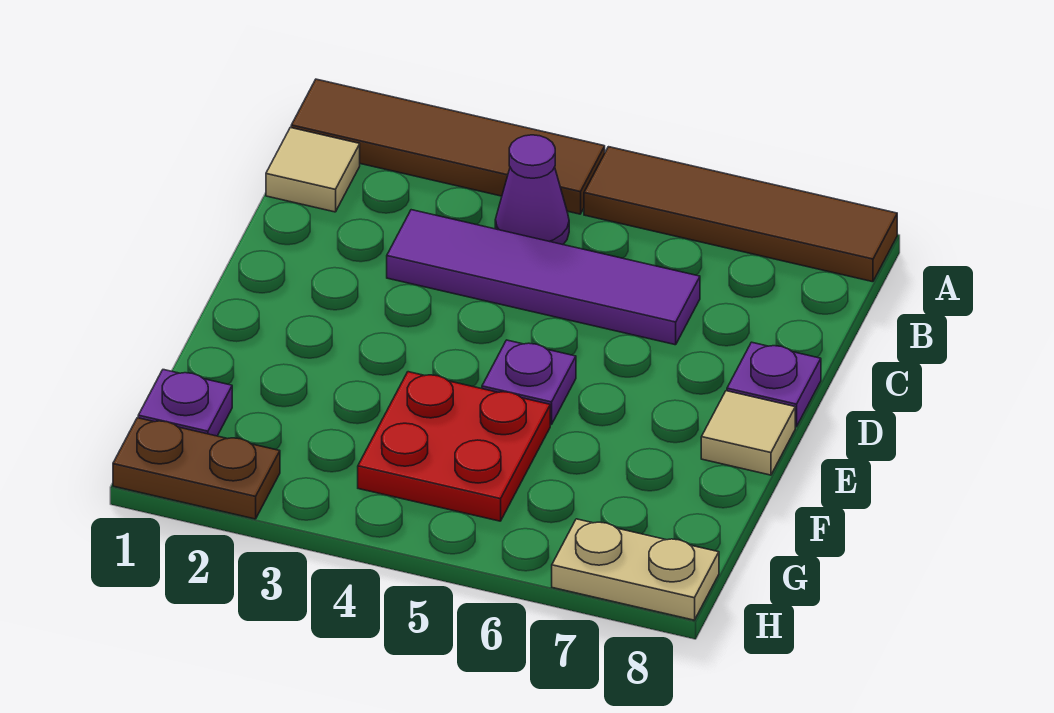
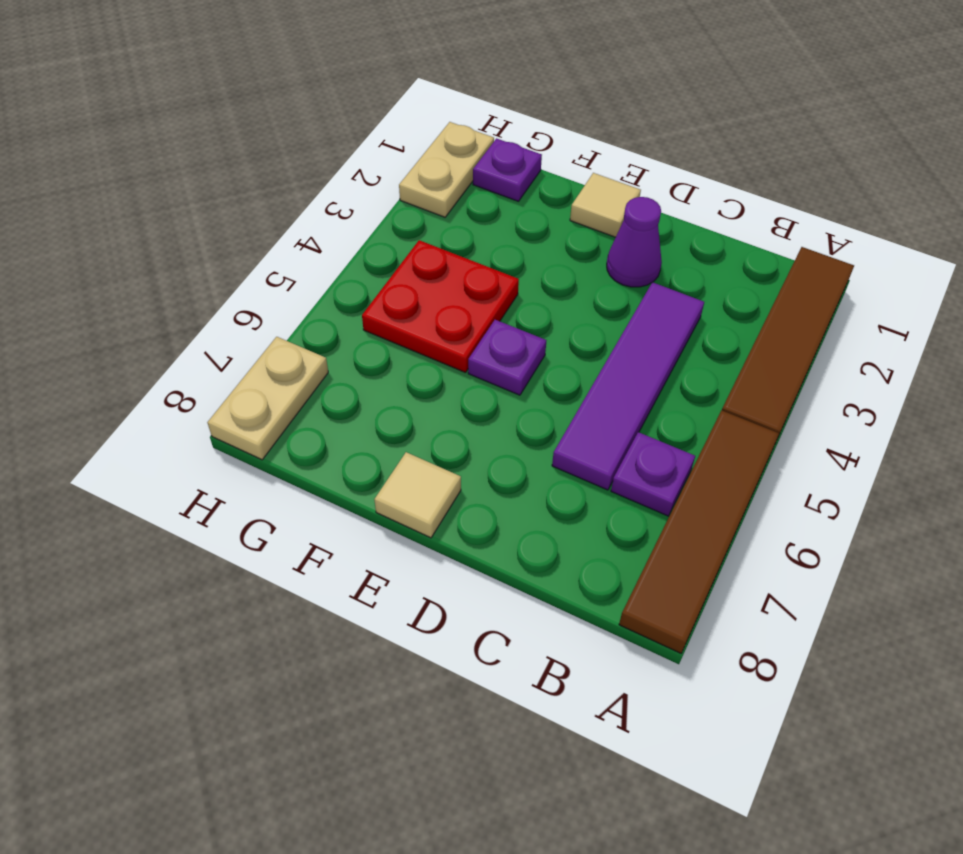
tan 1x1 tile [266,128,360,212] -> tan 1x1 tile moved to [570,173,641,237]
purple 1x1 cone [495,135,569,245] -> purple 1x1 cone moved to [607,197,662,287]
purple 1x1 plate [727,342,821,427] -> purple 1x1 plate moved to [611,432,695,516]
brown 1x2 plate [113,418,280,519] -> tan 1x2 plate [399,122,494,217]

